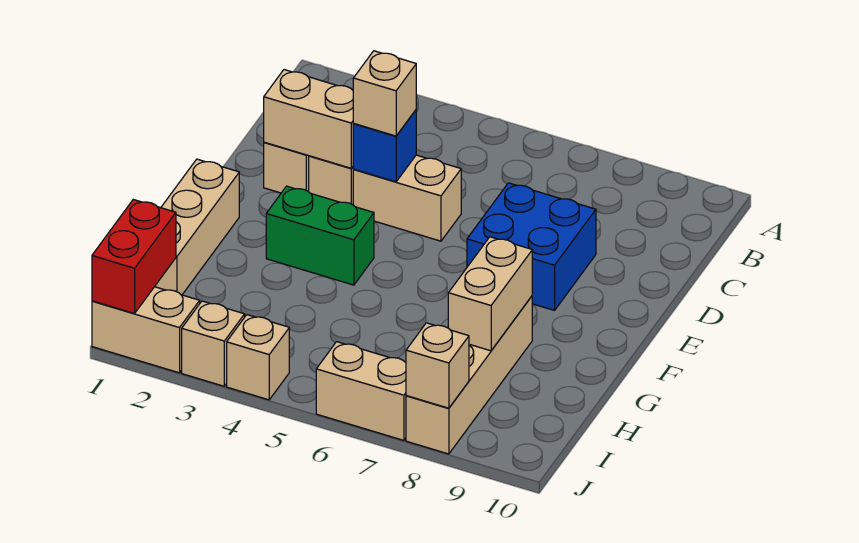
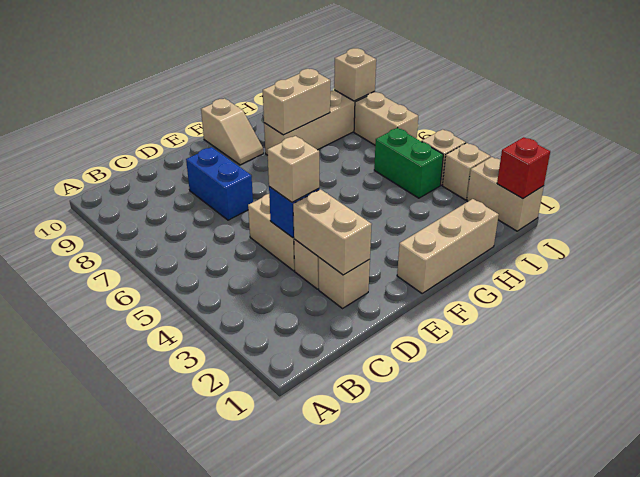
blue 2x2 brick [467,183,596,310] -> blue 1x2 brick [186,147,253,220]
green 1x2 brick [266,186,374,285] -> green 1x2 brick moved to [374,128,443,198]
none -> tan 1x2 slope [201,99,263,165]
red 1x2 brick [92,200,176,314] -> red 1x1 brick [497,137,550,199]

